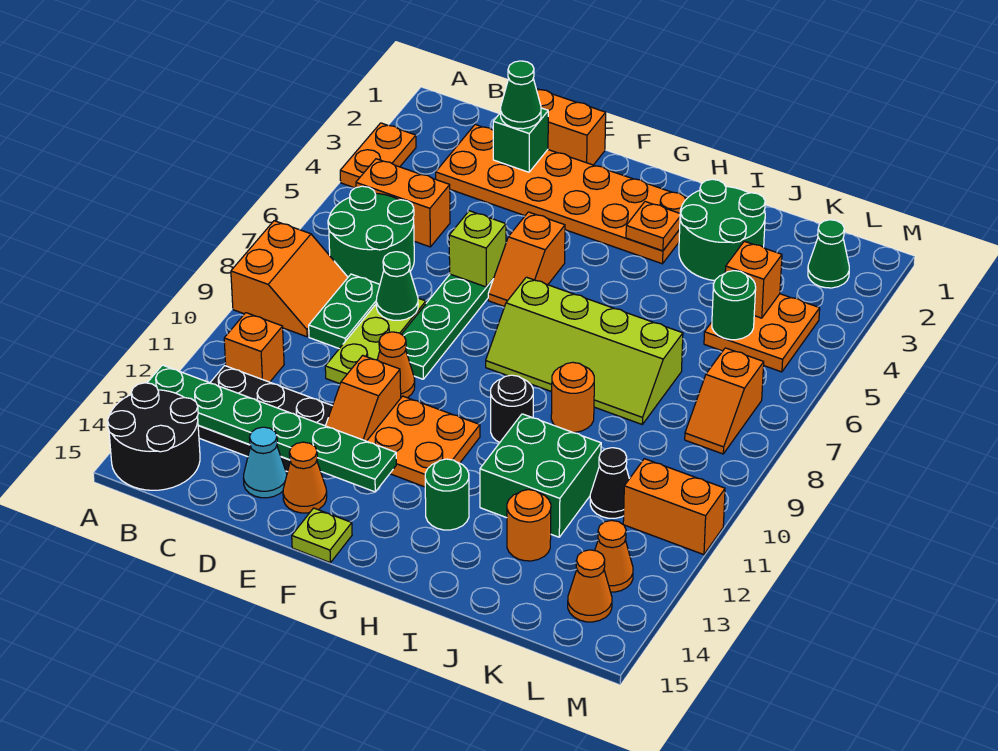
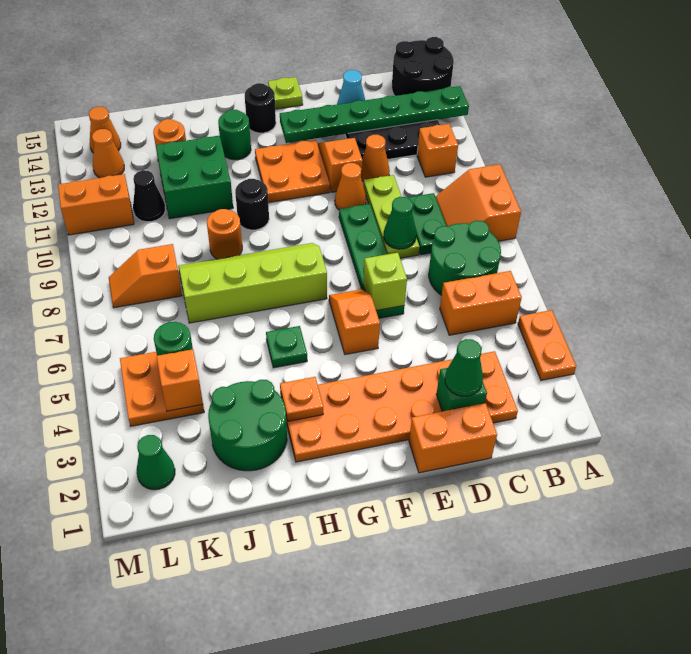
orange 1x1 cone [283,442,327,513] -> orange 1x1 cone moved to [362,135,390,182]
none -> black 1x1 round brick [245,83,276,133]
none -> green 1x1 plate [266,326,307,368]
orange 1x2 slope [685,348,764,454] -> orange 1x2 slope turned to [109,244,182,308]

